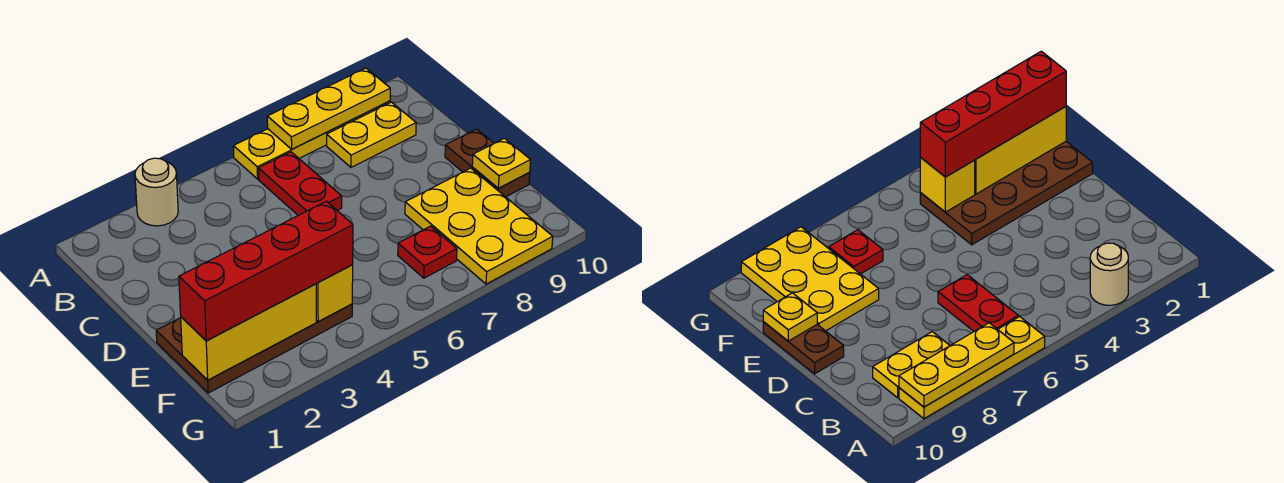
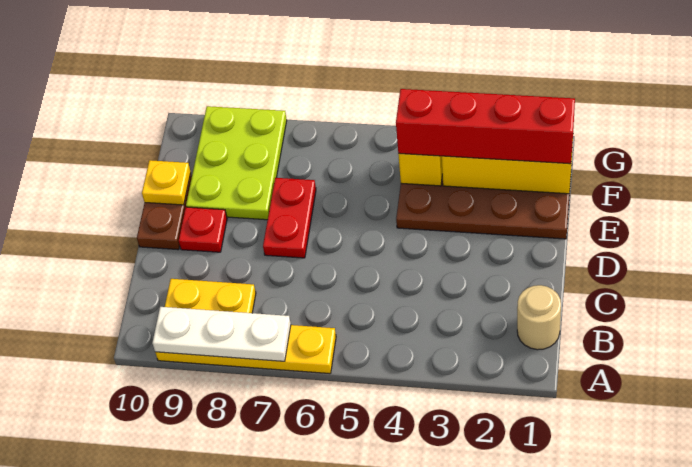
tan 1x1 round brick [135,158,178,226] -> tan 1x1 round brick moved to [517,285,561,350]
yellow 1x3 plate [267,68,390,149] -> white 1x3 plate [152,307,291,361]
red 1x2 plate [259,152,342,215] -> red 1x2 plate moved to [263,178,316,258]
yellow 2x3 plate [405,168,553,284] -> lime 2x3 plate [186,106,287,220]
red 1x1 plate [398,226,457,278] -> red 1x1 plate moved to [179,207,227,252]

